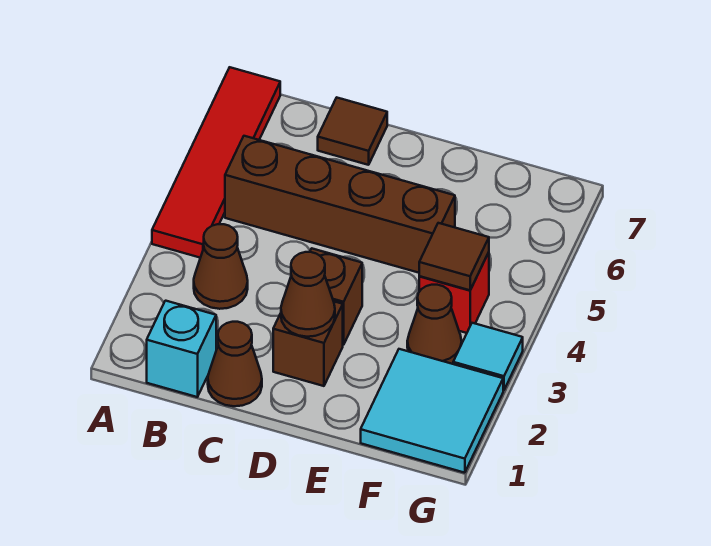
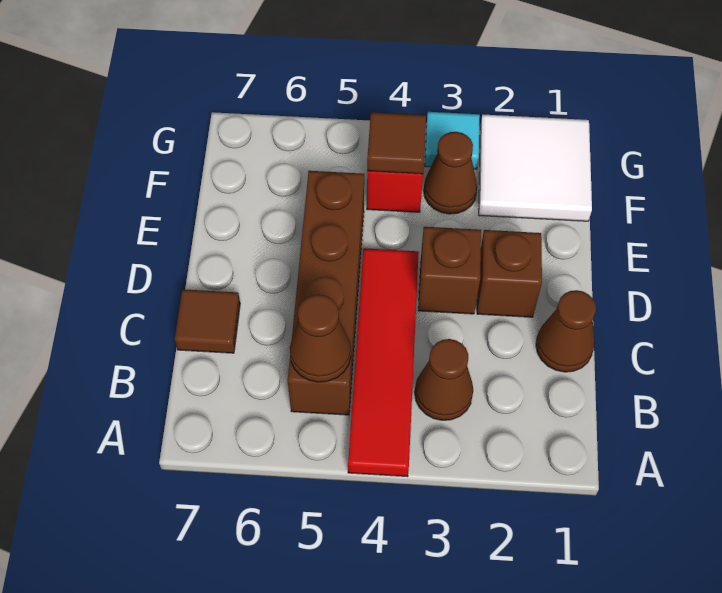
red 1x4 tile [152,67,280,258] -> red 1x4 tile turned to [348,248,419,477]
cyan 1x1 brick [147,301,216,397] -> none
brown 1x1 cone [281,252,335,337] -> brown 1x1 cone moved to [290,294,351,382]
cyan 2x2 tile [361,349,503,473] -> white 2x2 tile [479,114,592,221]

